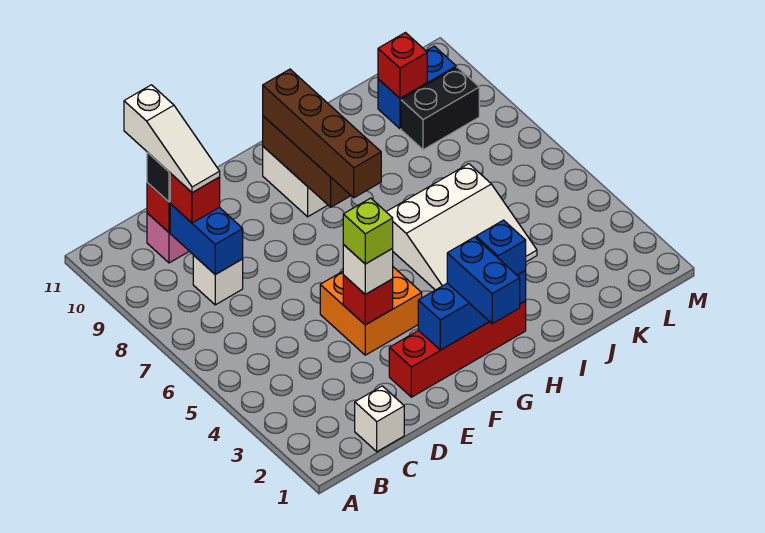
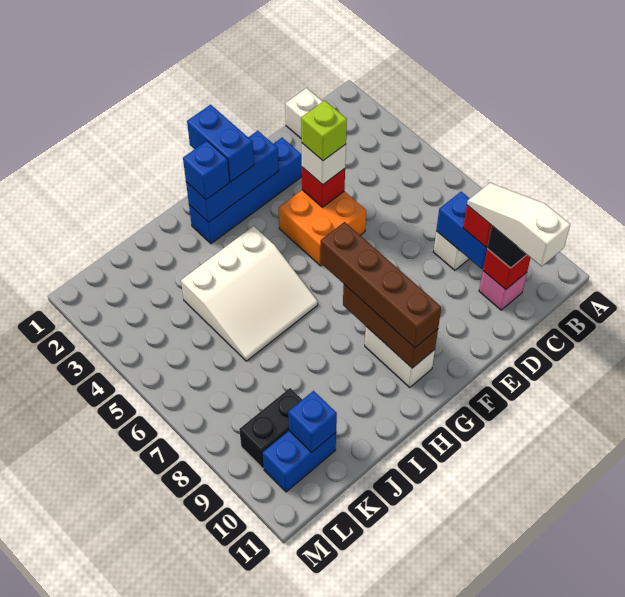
red 1x4 brick [389,301,526,397] -> blue 1x4 brick [189,138,302,244]
white 3x3 slope [386,164,537,290] -> white 3x3 slope turned to [181,226,318,361]
red 1x1 brick [378,33,427,98] -> blue 1x1 brick [288,391,337,453]

